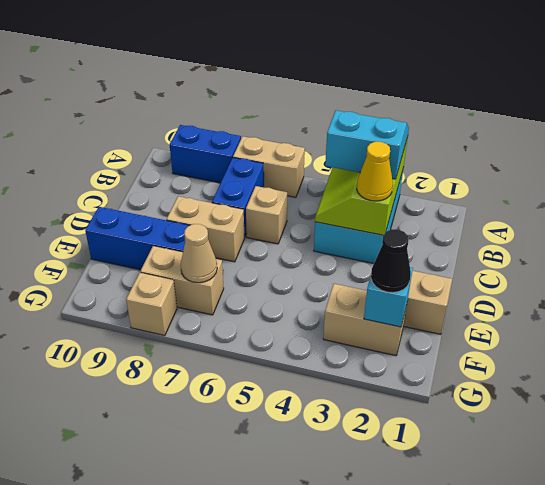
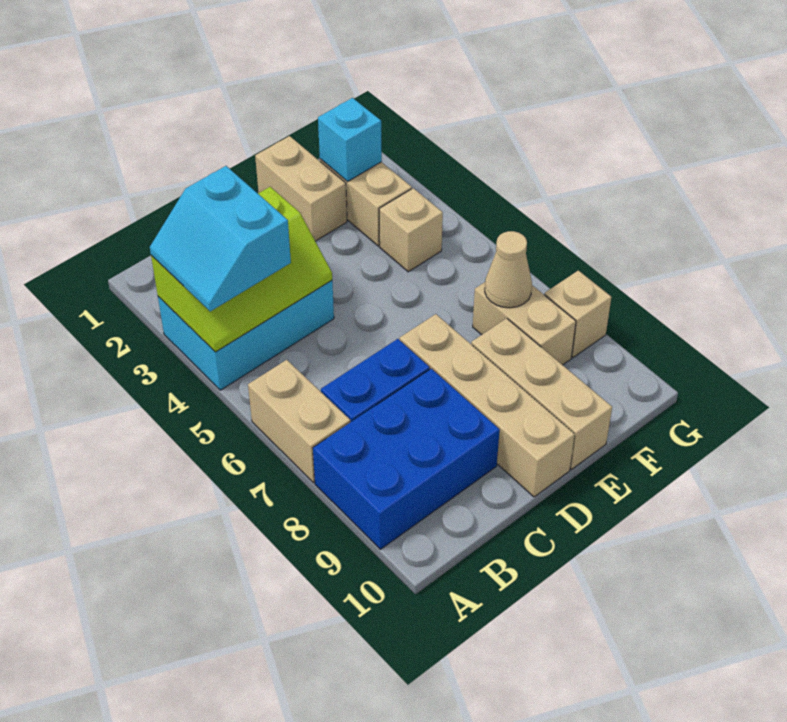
blue 1x2 brick [170,125,241,183] -> blue 2x3 brick [313,369,500,549]
yellow 1x1 cone [357,142,393,201] -> none
tan 1x1 brick [246,186,287,244] -> tan 1x1 brick moved to [379,188,443,272]
tan 1x2 brick [166,196,245,262] -> tan 1x4 brick [400,314,575,497]
blue 1x3 brick [85,207,190,270] -> tan 1x3 brick [471,318,612,469]
black 1x1 cone [371,229,411,293] -> none

